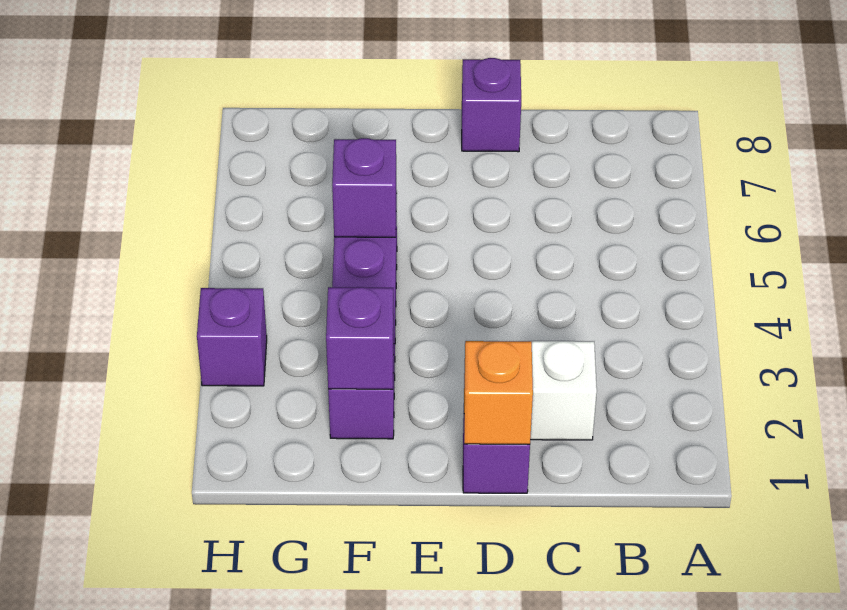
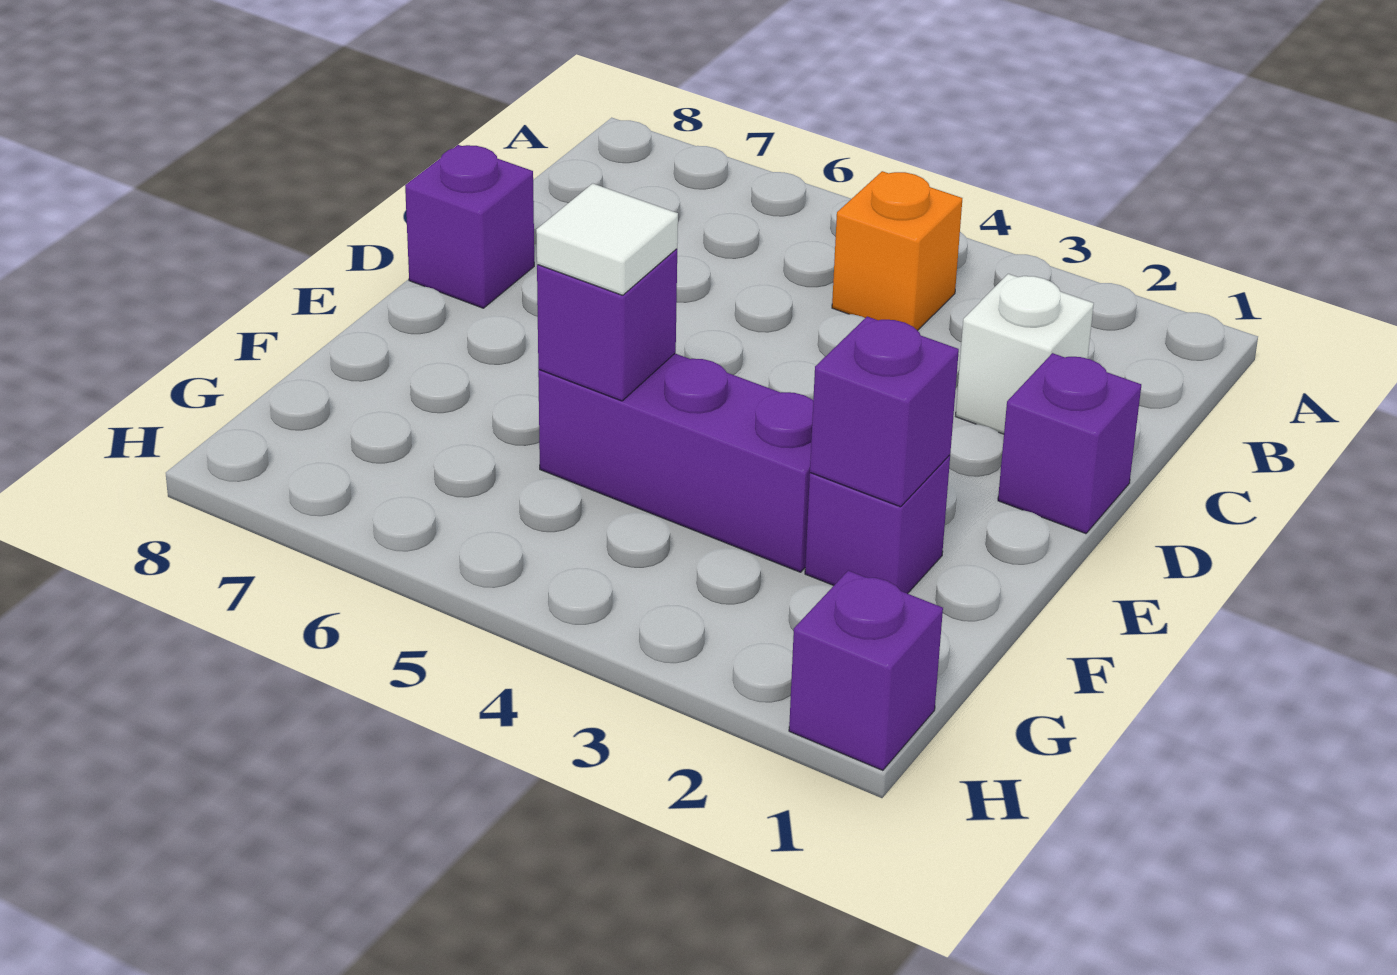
orange 1x1 brick [464,341,533,444] -> orange 1x1 brick moved to [832,171,962,331]
none -> white 1x1 tile [536,183,678,295]
purple 1x1 brick [197,288,267,386] -> purple 1x1 brick moved to [789,571,943,770]

